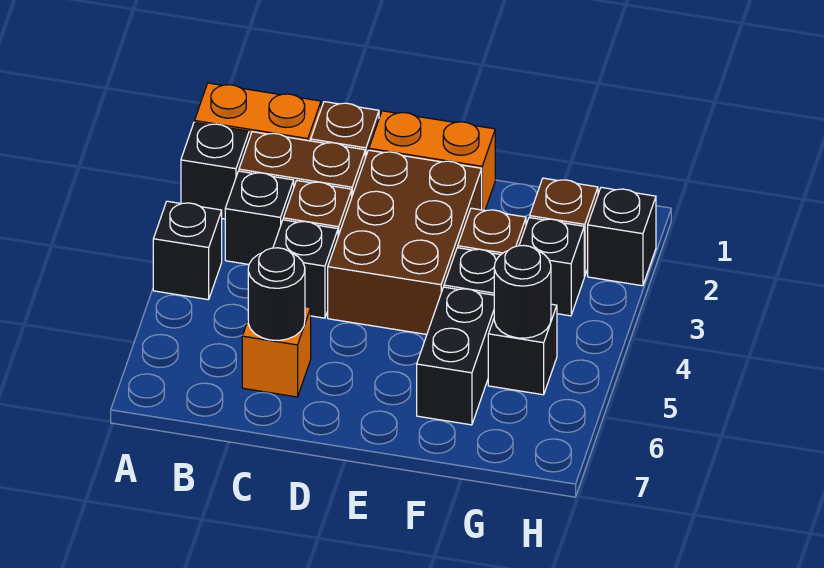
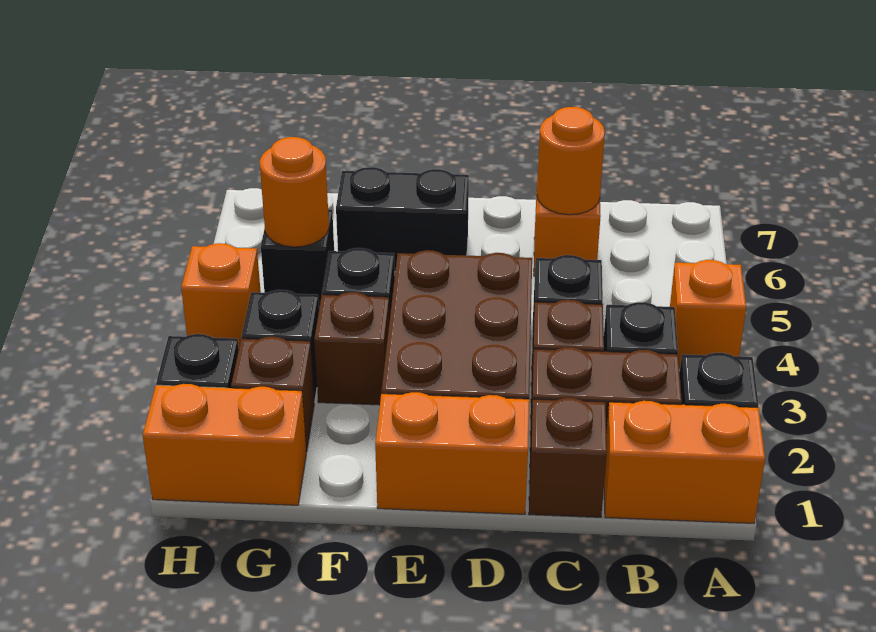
black 1x1 brick [153,201,222,300] -> orange 1x1 brick [670,260,746,368]
black 1x1 round brick [248,248,305,341] -> orange 1x1 round brick [537,107,605,215]
black 1x2 brick [417,287,494,425] -> black 1x2 brick turned to [336,167,469,270]
none -> orange 1x2 brick [143,384,306,505]
black 1x1 round brick [494,245,551,338] -> orange 1x1 round brick [260,137,329,247]
none -> orange 1x1 brick [181,243,261,348]

